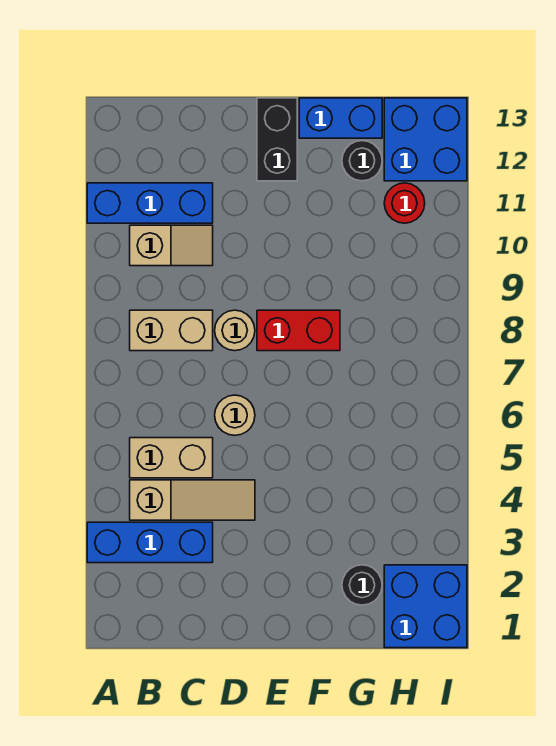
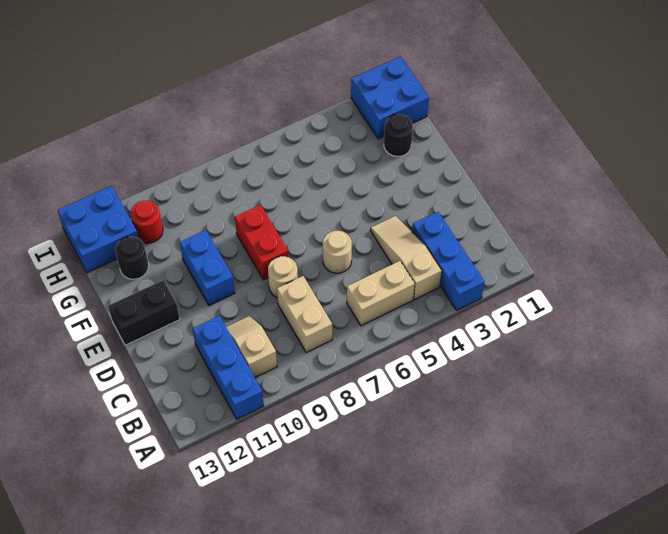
tan 1x2 brick [130,438,213,478] -> tan 1x2 brick turned to [347,261,415,326]
blue 1x2 brick [299,98,382,138] -> blue 1x2 brick moved to [180,230,235,306]

